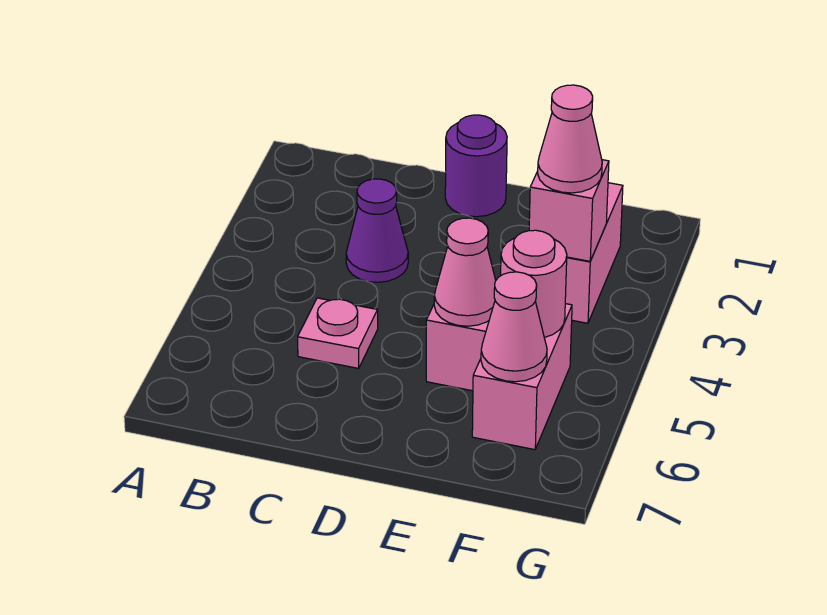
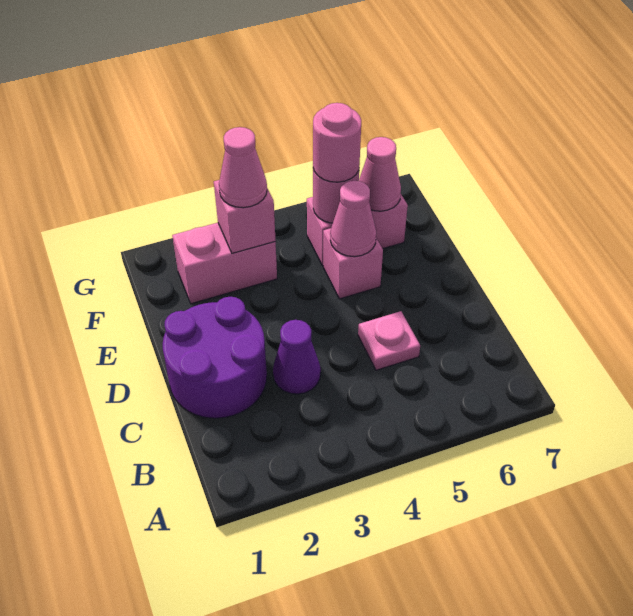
purple 1x1 round brick [445,115,507,217] -> purple 2x2 round brick [163,297,267,418]
none -> pink 1x1 round brick [313,103,361,182]

